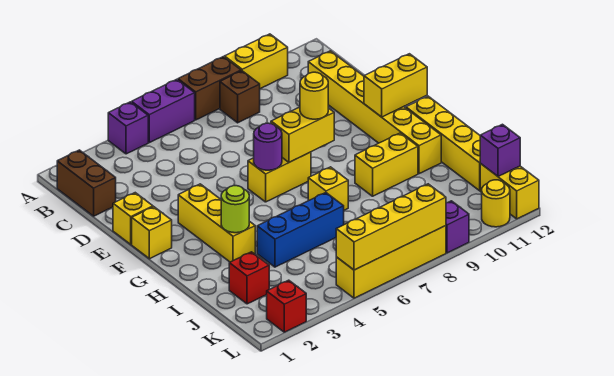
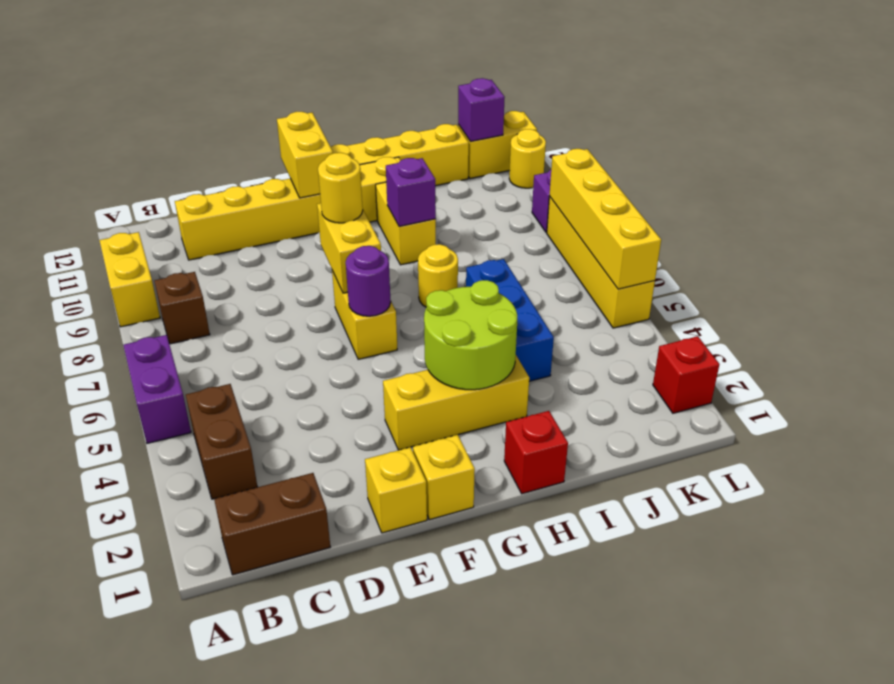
purple 1x1 brick [108,102,148,154] -> purple 1x1 brick moved to [386,158,436,226]
brown 1x2 brick [178,57,241,120] -> brown 1x2 brick moved to [186,384,257,499]
lime 1x1 round brick [221,186,249,233] -> lime 2x2 round brick [424,280,517,390]
yellow 1x1 brick [308,167,348,210] -> yellow 1x1 round brick [418,244,458,307]
red 1x1 brick [229,252,269,304] -> red 1x1 brick moved to [504,411,568,494]

